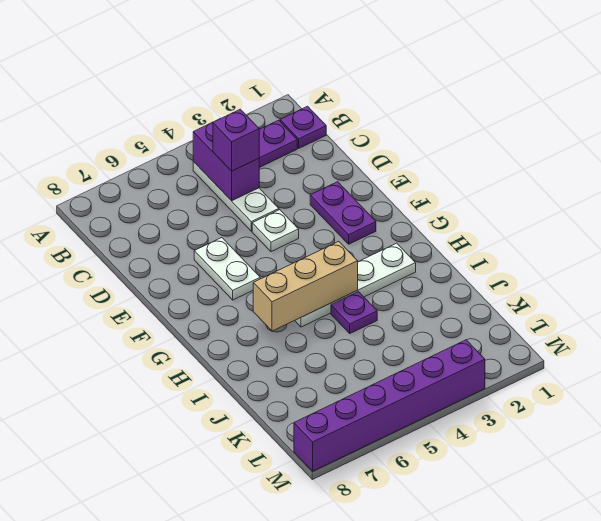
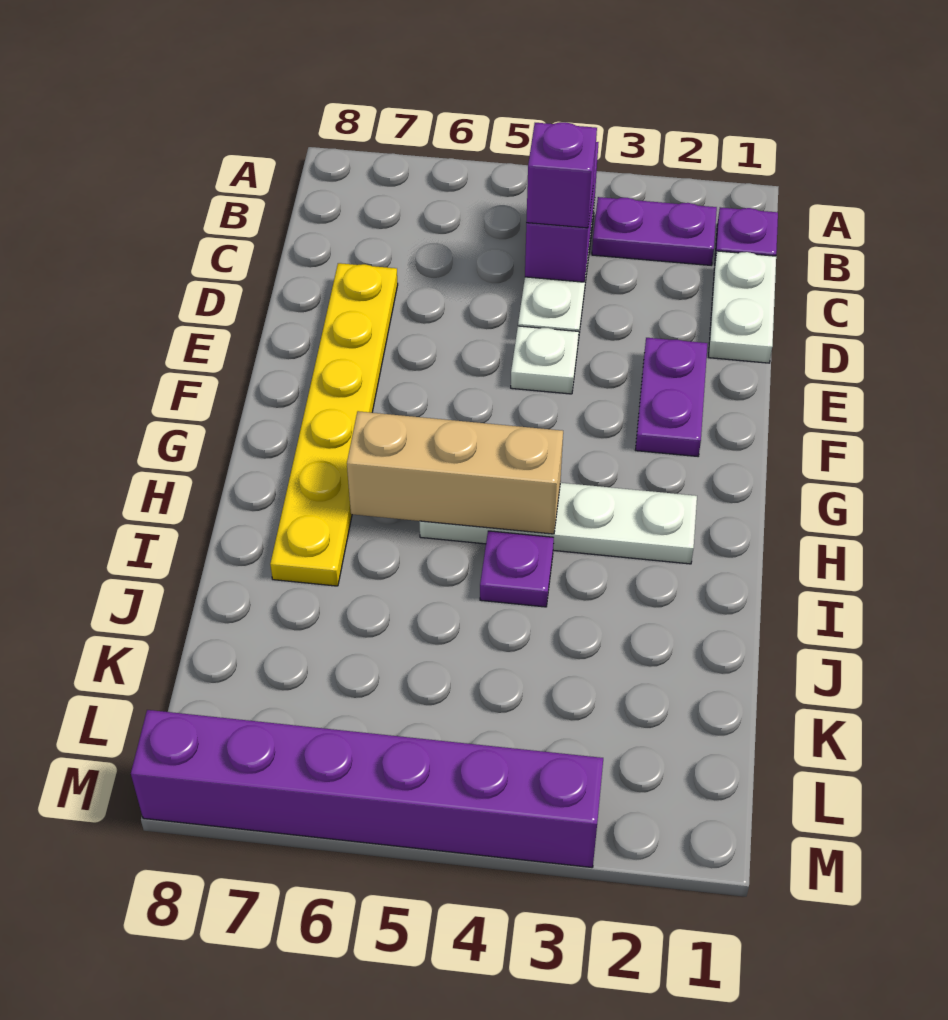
none -> yellow 1x6 plate [270,263,398,586]
white 1x2 plate [194,238,260,300] -> white 1x2 plate moved to [709,251,776,363]

